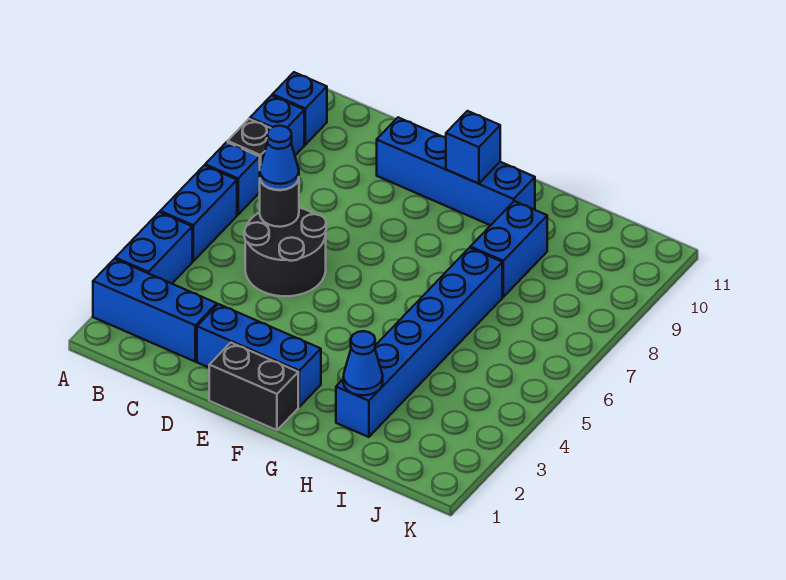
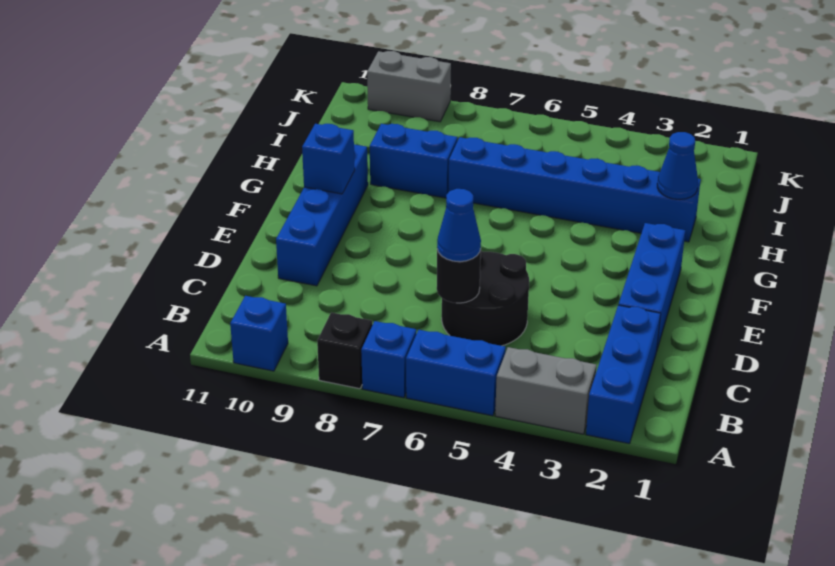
blue 1x2 brick [115,212,192,284] -> grey 1x2 brick [495,347,596,434]
blue 1x1 brick [250,96,304,155] -> none
black 1x2 brick [209,343,298,430] -> none
none -> grey 1x2 brick [367,51,451,122]

